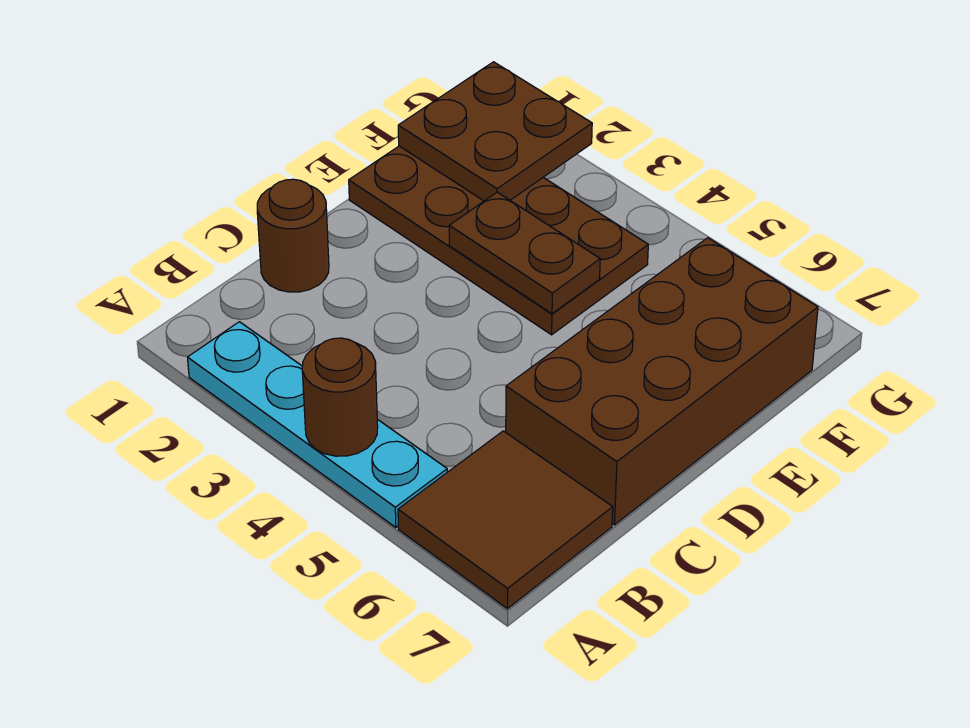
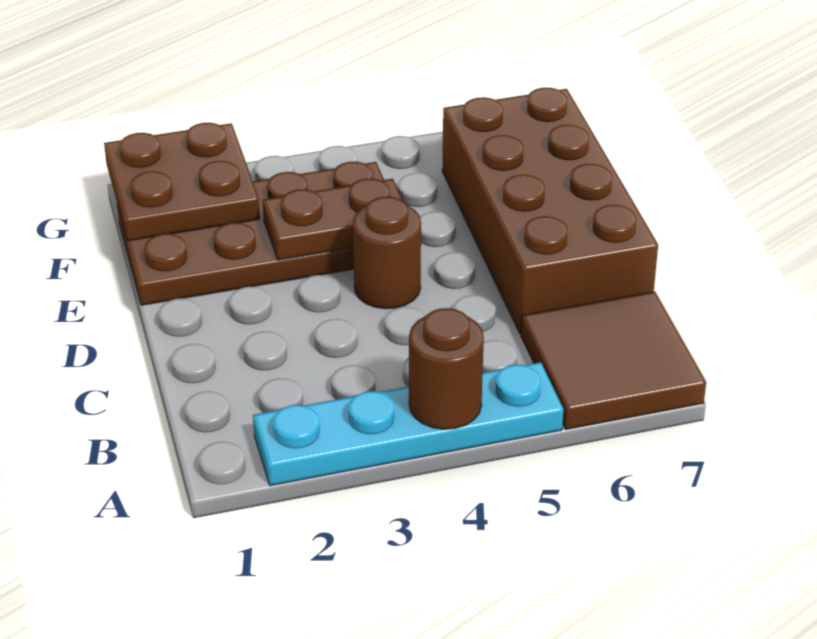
brown 1x1 round brick [257,179,329,292] -> brown 1x1 round brick moved to [353,197,421,309]

